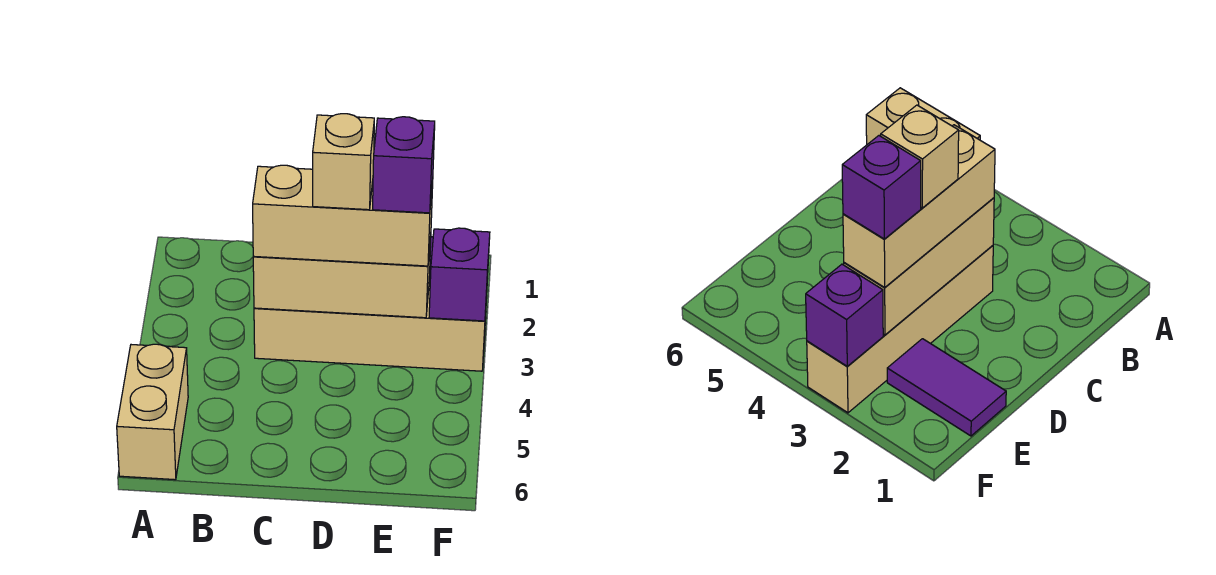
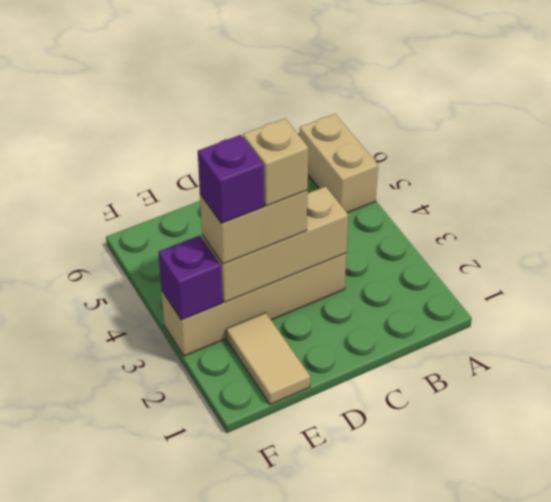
tan 1x3 brick [253,165,433,266] -> tan 1x2 brick [200,191,308,264]
purple 1x2 tile [887,339,1006,436] -> tan 1x2 tile [226,313,310,405]

